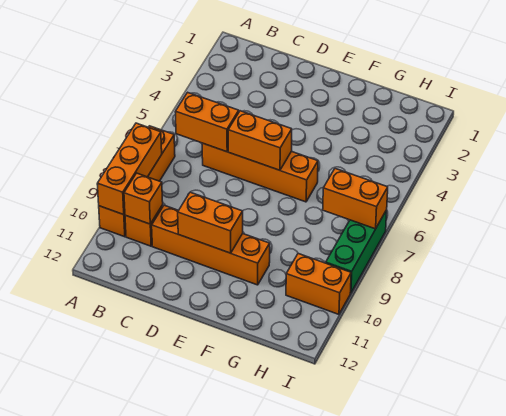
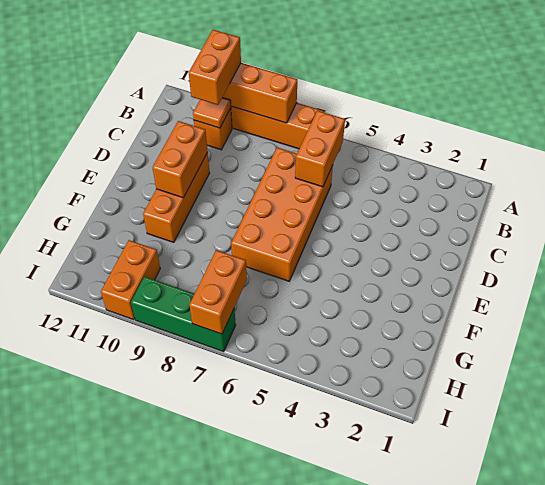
orange 1x1 brick [124,173,163,224] -> orange 1x1 tile [193,98,231,128]
orange 1x4 brick [202,143,318,202] -> orange 2x4 brick [231,148,333,281]
orange 1x4 brick [152,205,270,285] -> orange 1x3 brick [143,153,210,242]
orange 1x2 brick [228,111,292,170] -> orange 1x2 brick moved to [189,30,241,105]

